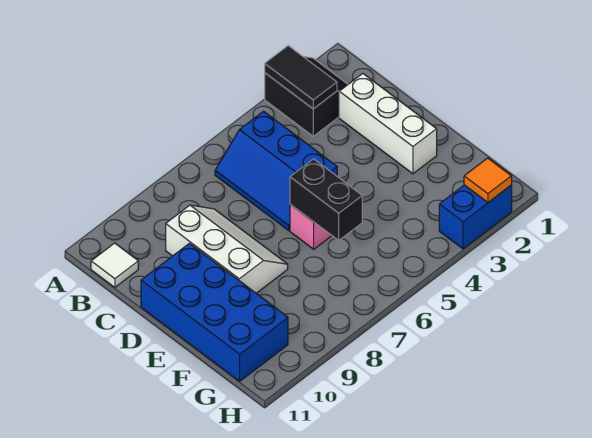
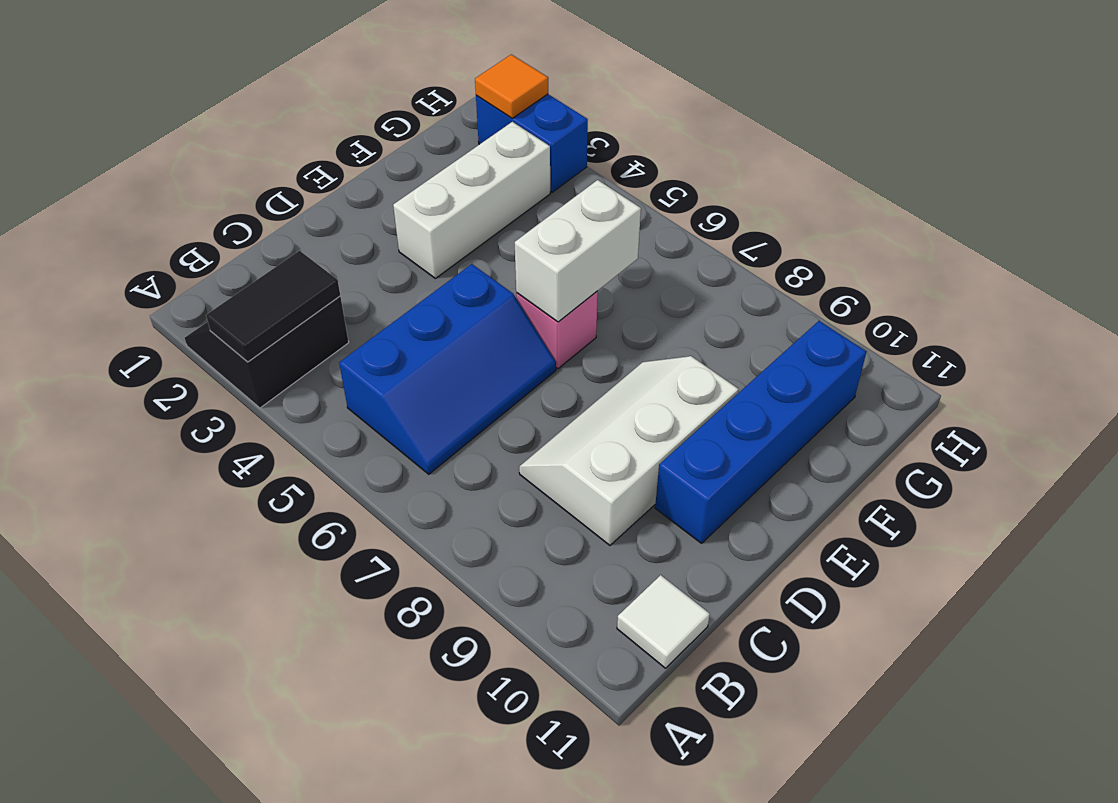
white 1x3 brick [339,74,437,174] -> white 1x3 brick moved to [393,122,550,278]
blue 2x4 brick [141,243,288,381] -> blue 1x4 brick [655,321,866,543]
black 1x2 brick [290,159,362,240] -> white 1x2 brick [515,180,641,322]

